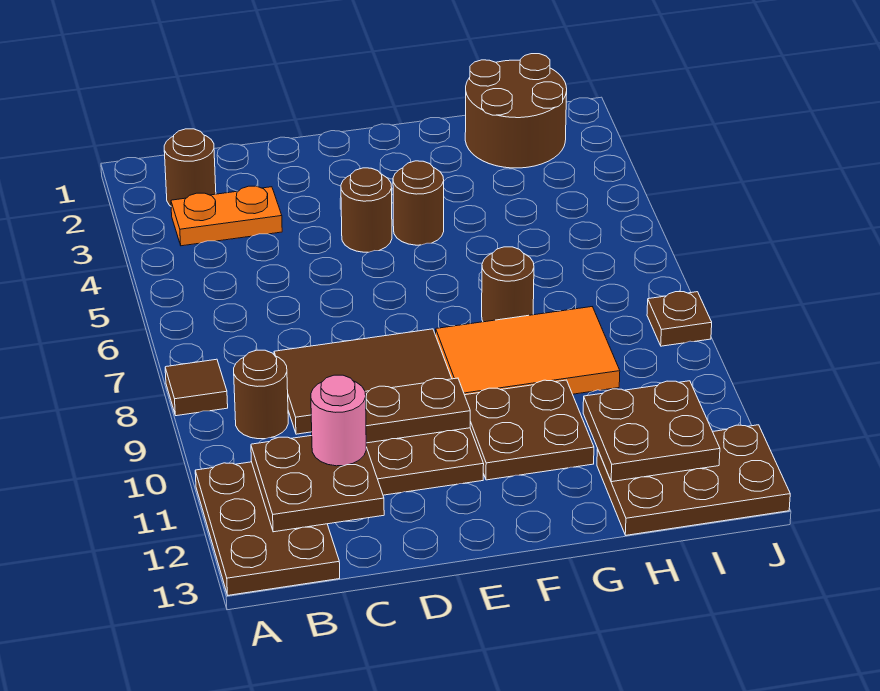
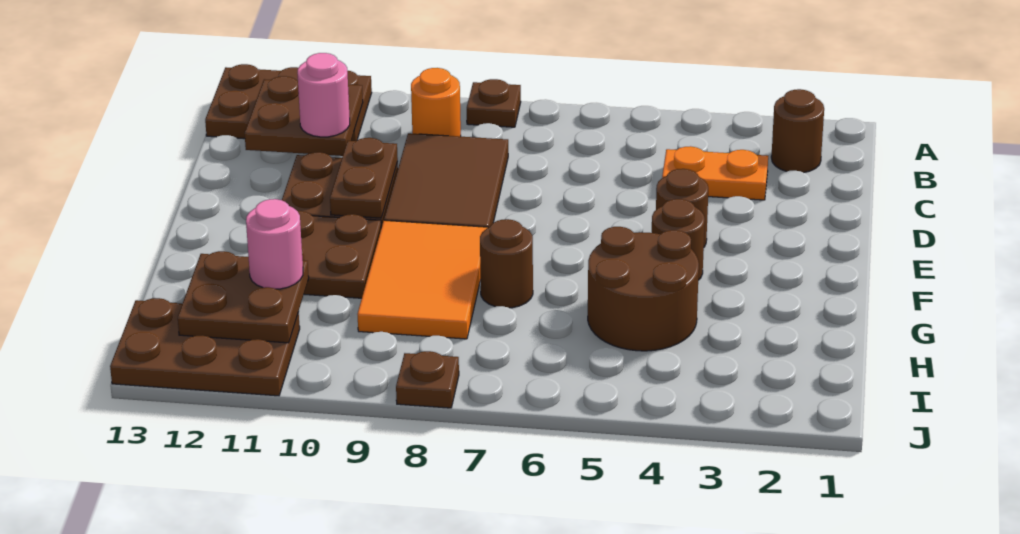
brown 1x1 tile [165,359,228,416] -> brown 1x1 plate [467,79,521,127]
orange 1x2 plate [171,186,282,246] -> orange 1x2 plate turned to [662,146,768,200]
brown 1x1 round brick [234,350,288,439] -> orange 1x1 round brick [411,68,461,137]
brown 2x2 round brick [465,54,567,168] -> brown 2x2 round brick moved to [588,227,699,351]
none -> pink 1x1 round brick [246,199,303,289]
brown 2x3 plate [597,425,790,535] -> brown 2x3 plate turned to [110,298,300,396]

